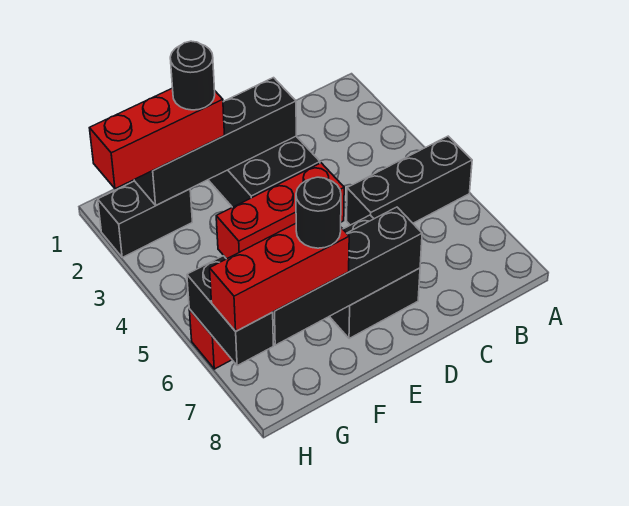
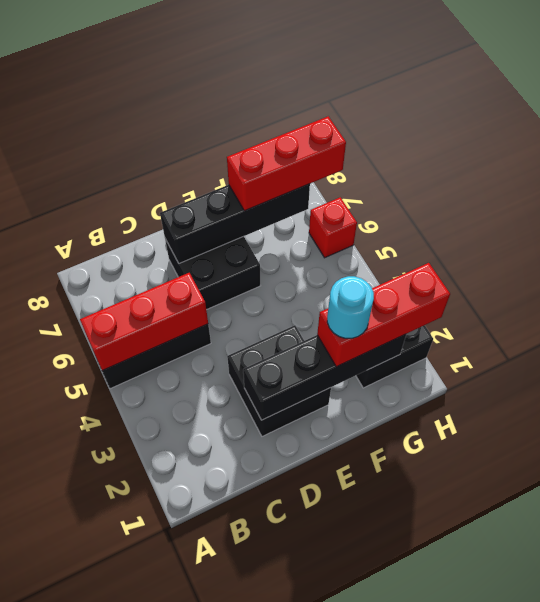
red 1x3 brick [216,163,344,259] -> red 1x3 brick moved to [80,273,208,371]
black 1x1 round brick [170,41,215,110] -> cyan 1x1 round brick [327,276,374,338]
black 1x1 round brick [296,177,341,248] -> none
black 1x2 brick [187,256,273,366] -> none

